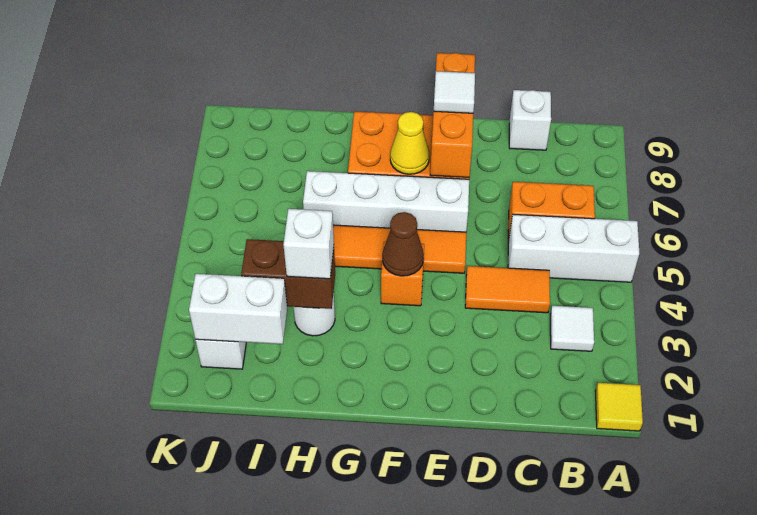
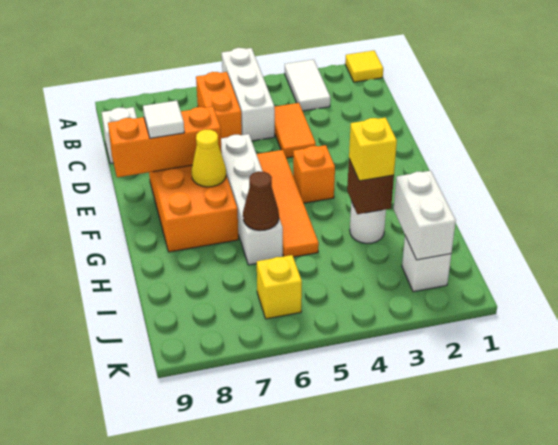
white 1x1 tile [550,306,594,351] -> white 1x2 tile [285,60,330,111]
brown 1x1 cone [382,212,424,276] -> brown 1x1 cone moved to [243,171,279,231]
brown 1x2 brick [241,239,335,309] -> brown 1x1 brick [347,159,394,214]
white 1x1 brick [283,209,334,279] -> yellow 1x1 brick [349,118,397,181]
none -> yellow 1x1 brick [257,255,302,319]

